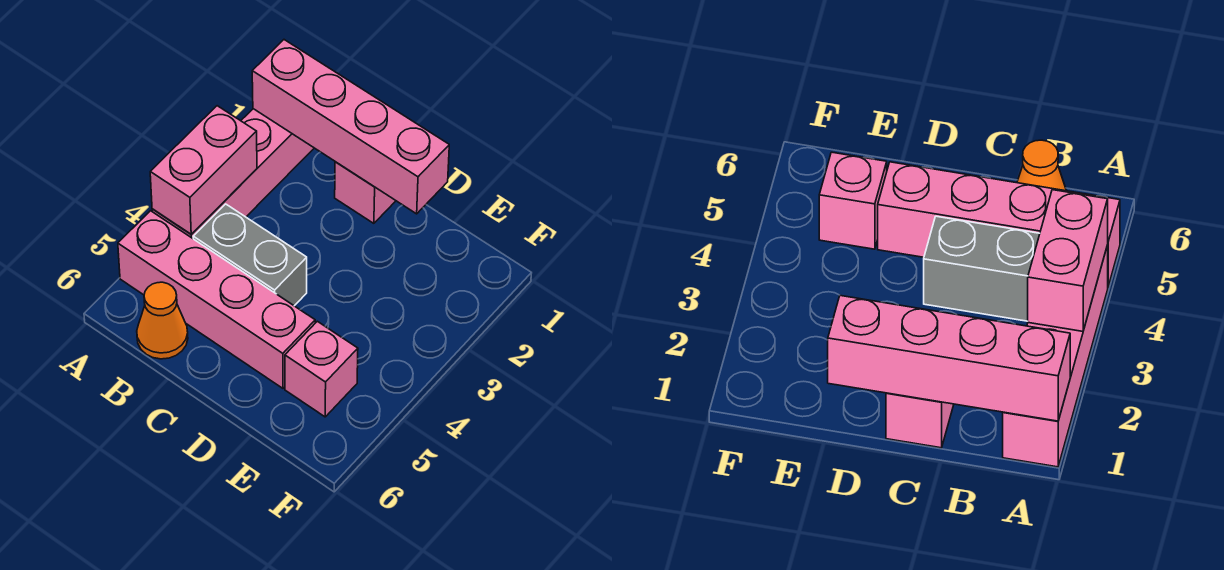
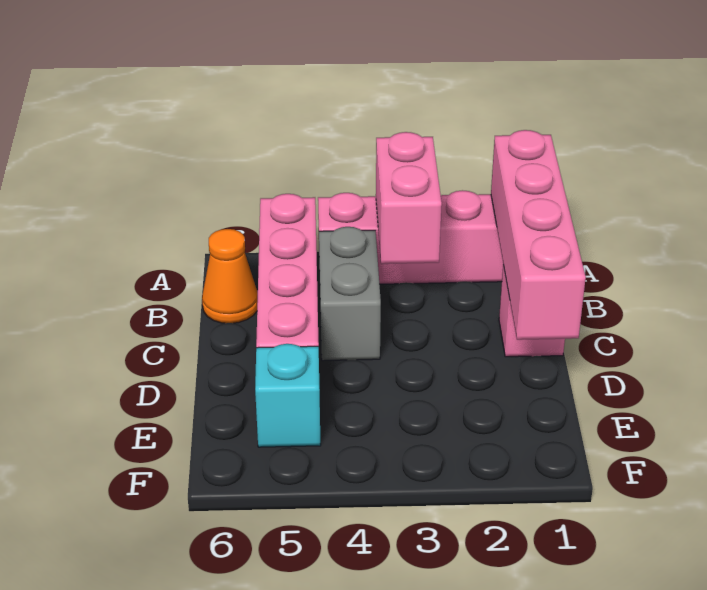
pink 1x2 brick [150,106,257,234] -> pink 1x2 brick turned to [376,132,442,264]
pink 1x1 brick [285,321,358,417] -> cyan 1x1 brick [255,344,321,447]

